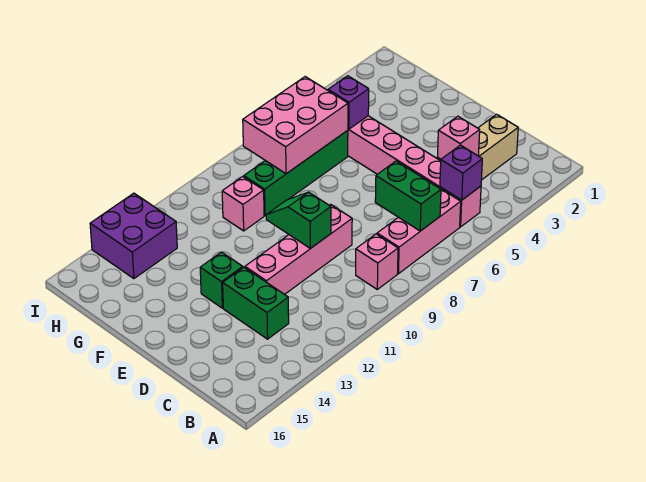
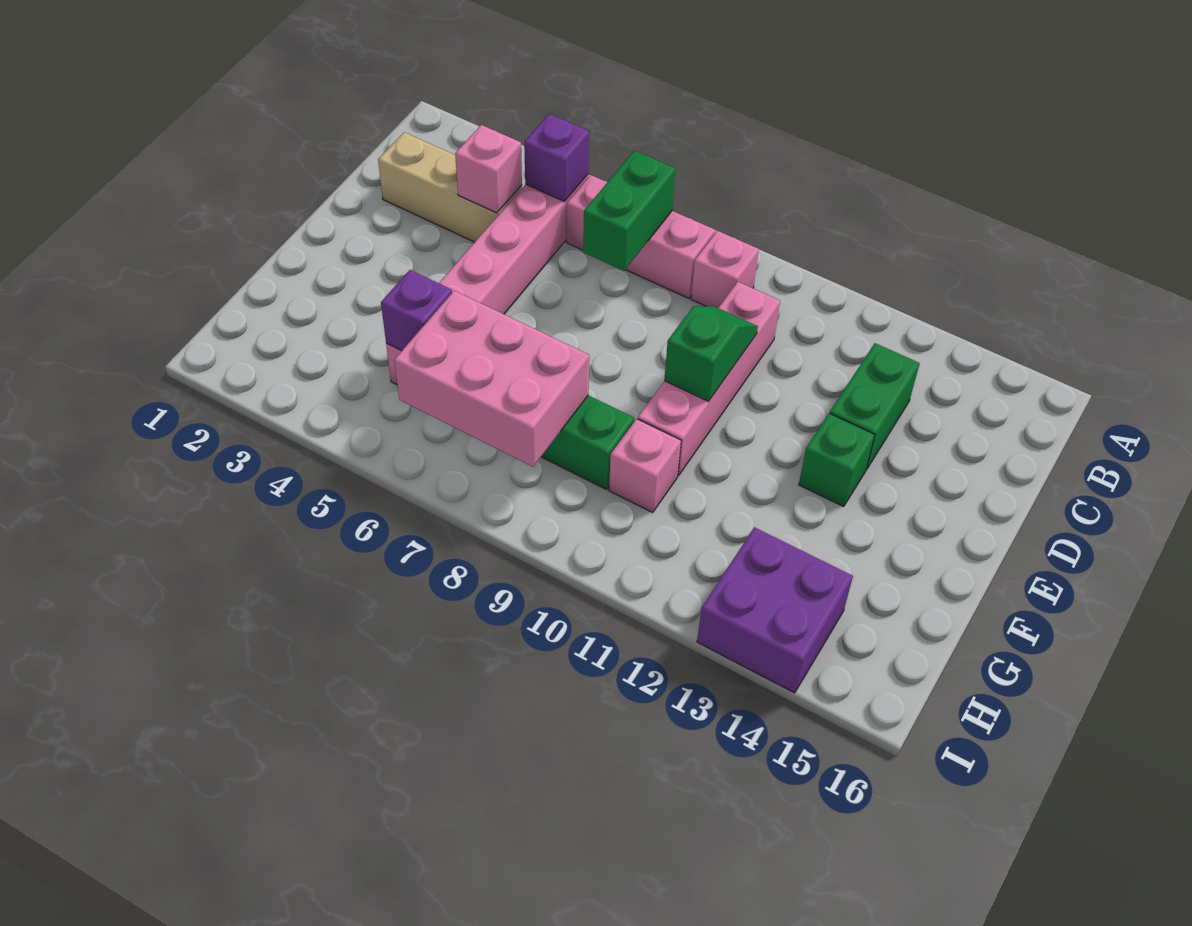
pink 1x4 brick [245,204,352,294] -> pink 1x4 brick turned to [638,282,780,475]
green 1x2 slope [266,192,331,248] -> green 1x2 slope turned to [664,306,758,401]

